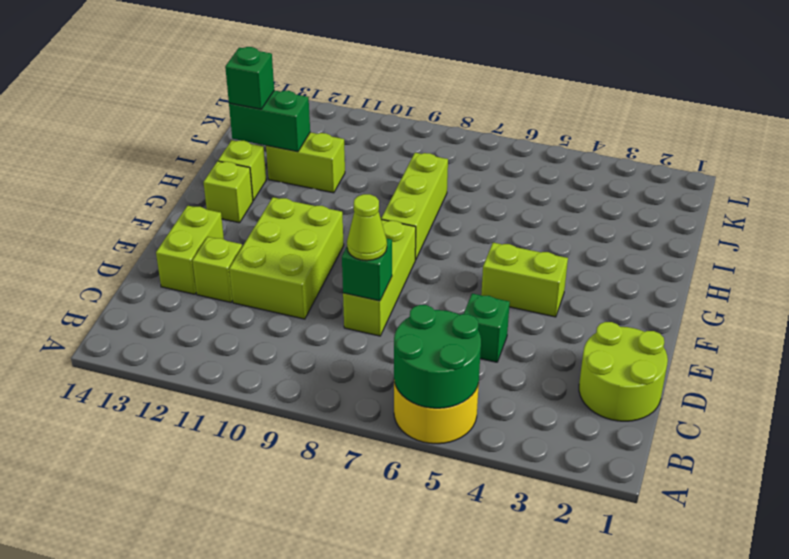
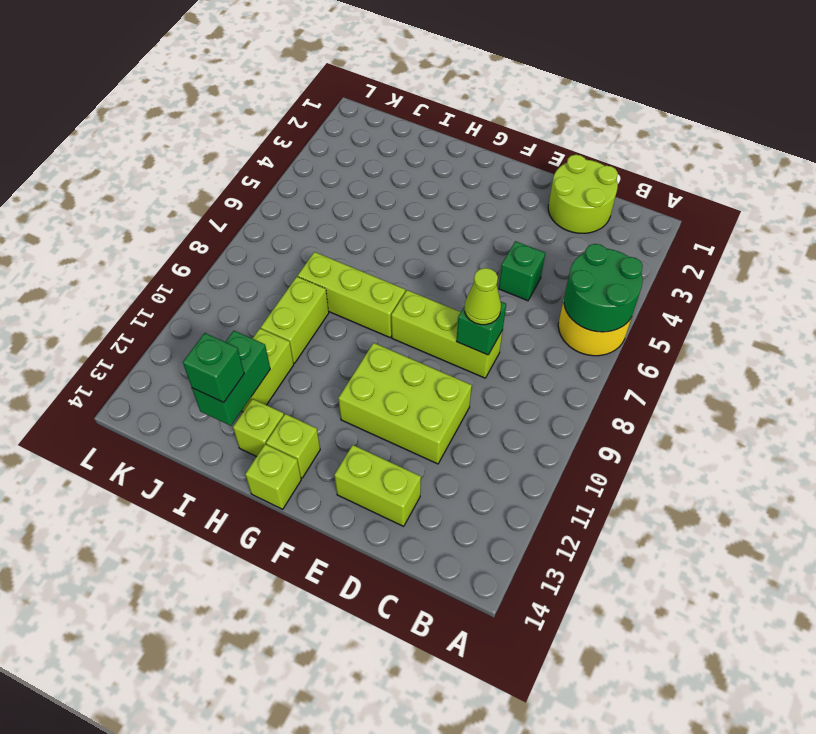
lime 1x1 brick [192,237,242,302] -> lime 1x1 brick moved to [245,444,301,509]
lime 1x2 brick [481,243,568,317] -> lime 1x2 brick moved to [261,277,329,363]

